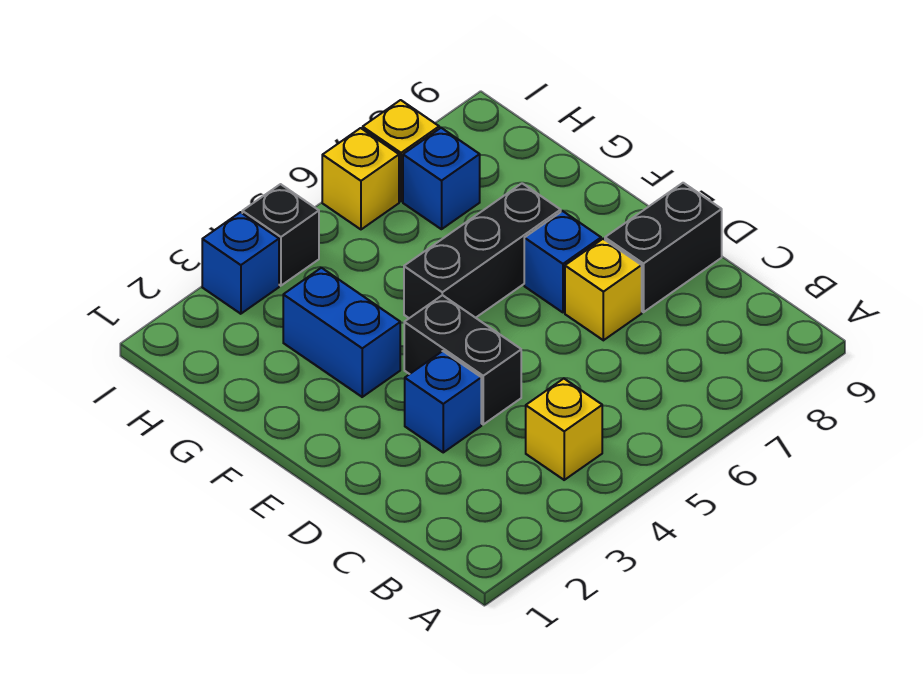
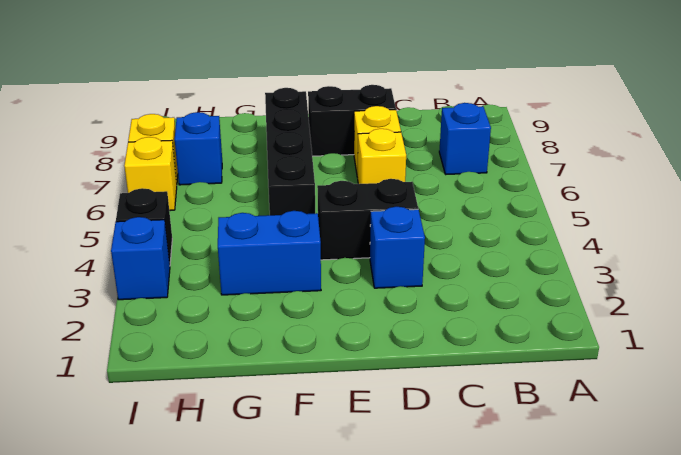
yellow 1x1 brick [526,379,602,480] -> yellow 1x1 brick moved to [358,129,406,184]
black 1x2 brick [605,183,722,312] -> black 1x2 brick turned to [308,85,396,156]
blue 1x1 brick [524,211,601,312] -> blue 1x1 brick moved to [439,103,491,174]
black 1x3 brick [404,183,561,318] -> black 1x4 brick [265,88,315,215]

